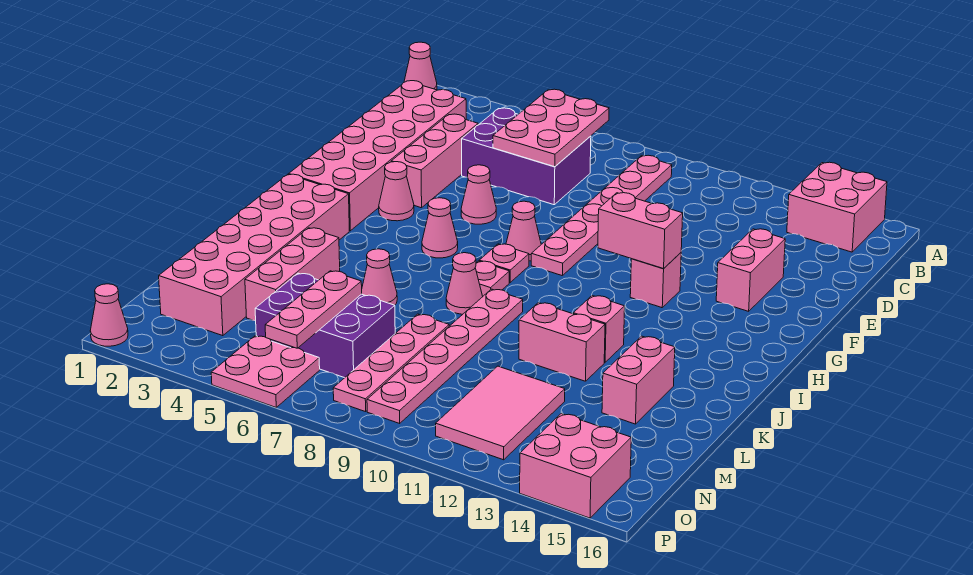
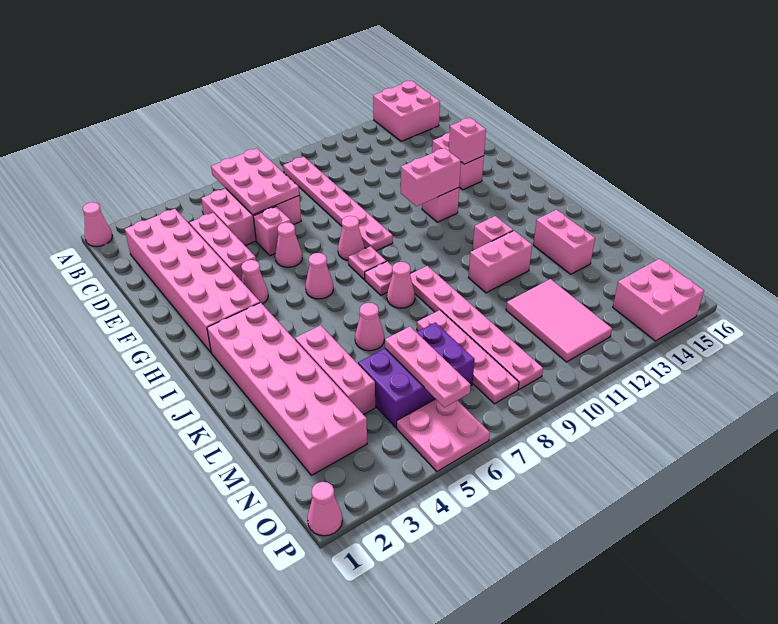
purple 2x3 brick [462,108,591,205] -> pink 2x3 brick [201,188,301,246]
none -> pink 1x1 brick [253,206,291,256]
none -> pink 1x1 brick [449,118,486,164]

